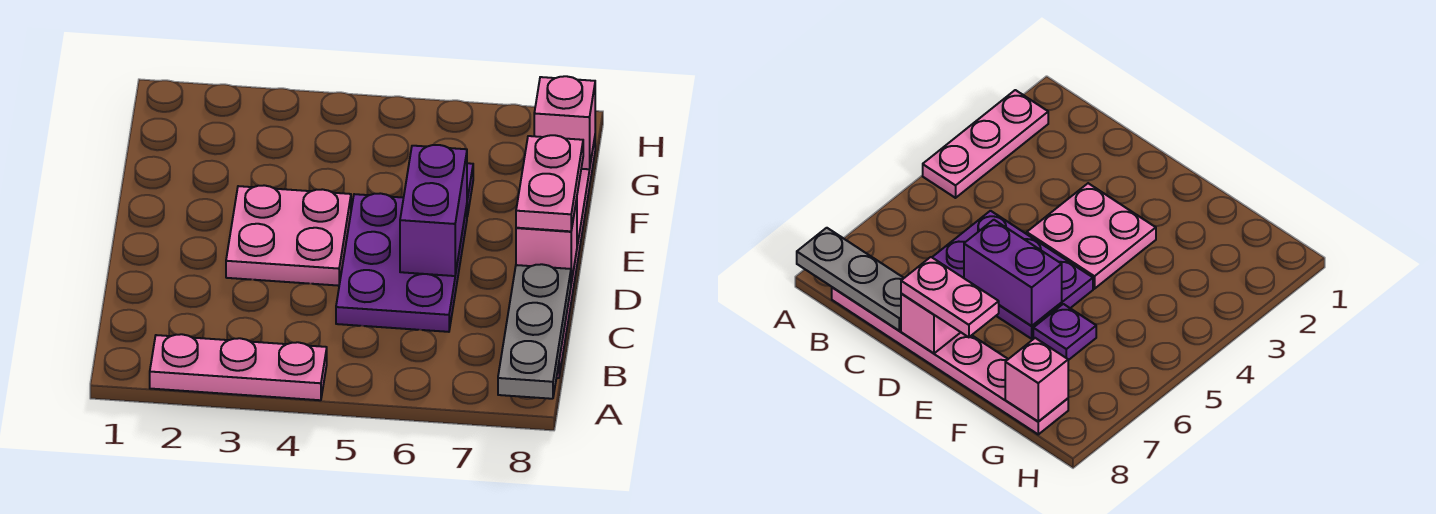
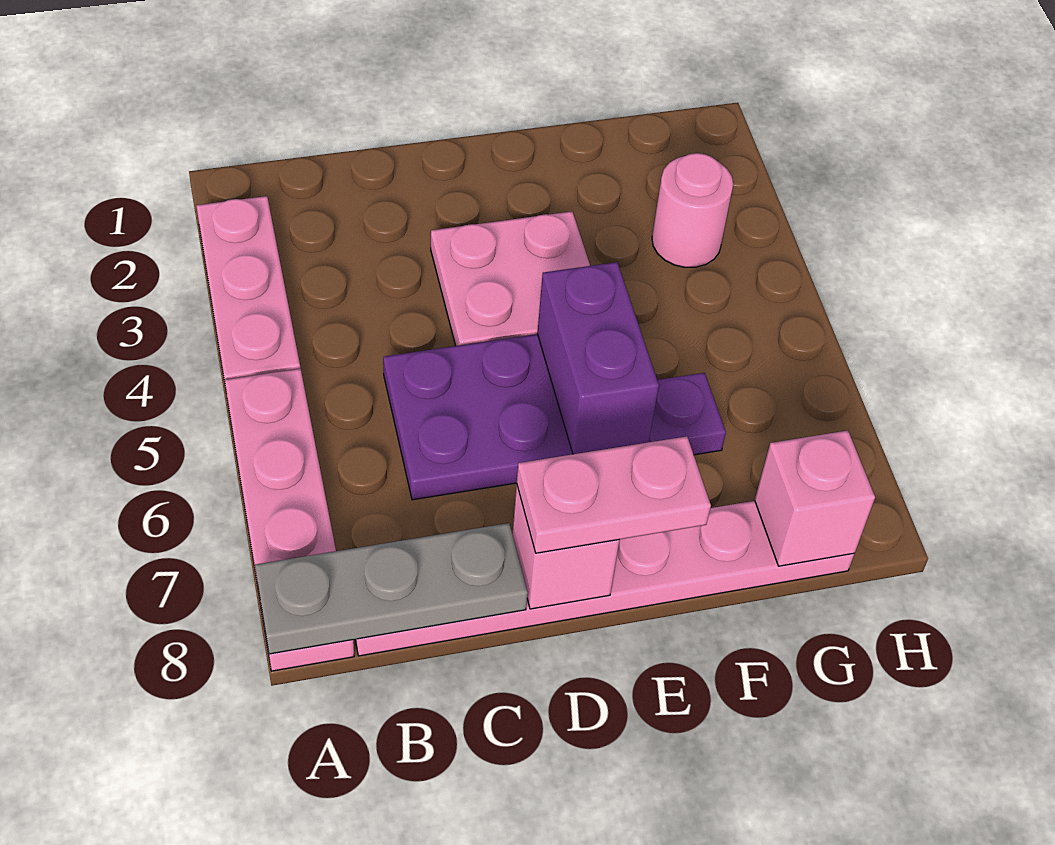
none -> pink 1x4 plate [225,369,354,671]
purple 1x2 brick [400,145,467,276] -> purple 1x2 brick turned to [537,262,659,454]
none -> pink 1x1 round brick [652,153,733,267]

